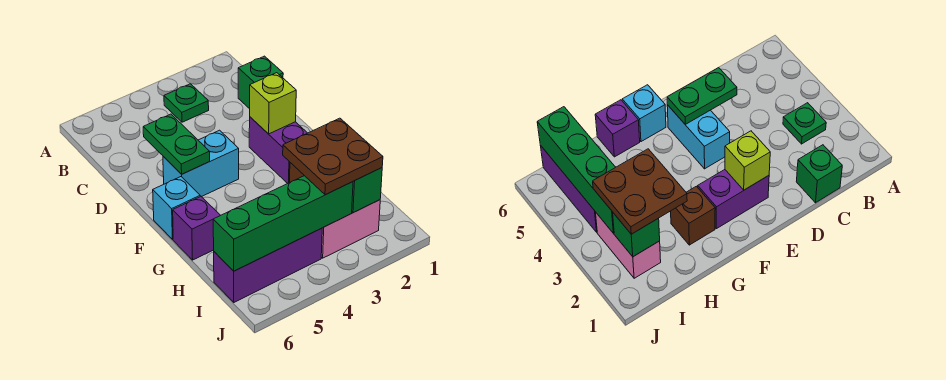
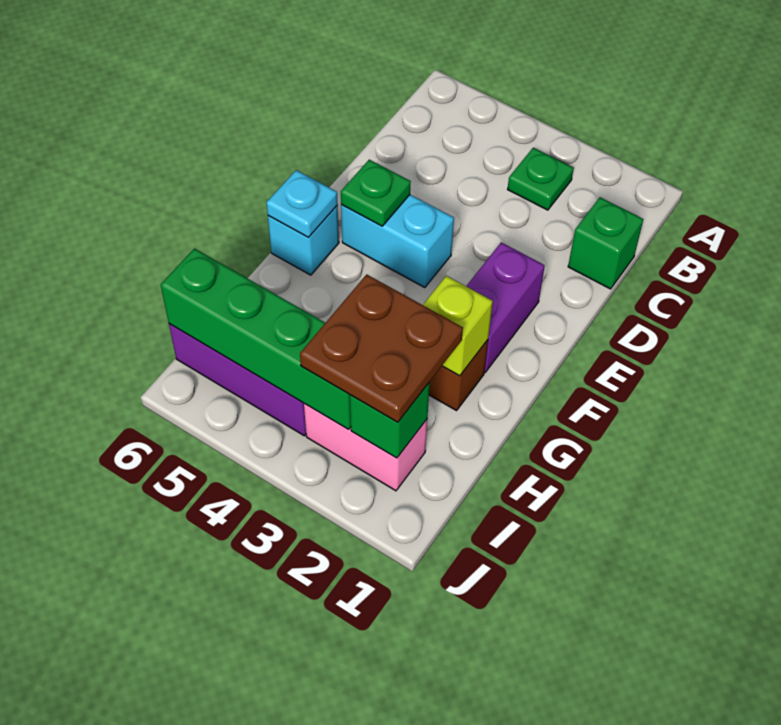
green 1x2 plate [143,114,210,174] -> green 1x1 plate [341,160,411,226]
lime 1x1 brick [250,73,296,134] -> lime 1x1 brick moved to [423,276,493,376]
none -> cyan 1x1 plate [266,170,338,237]
purple 1x1 brick [173,196,220,260] -> none

